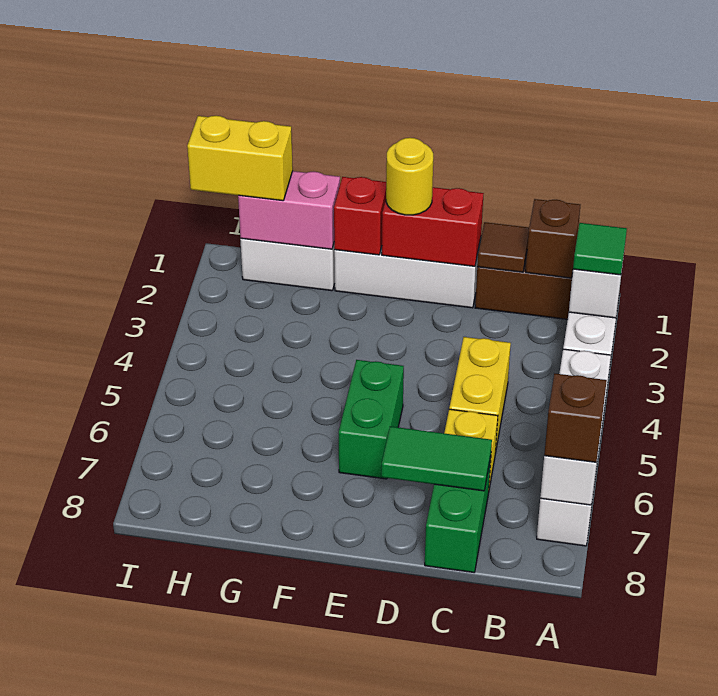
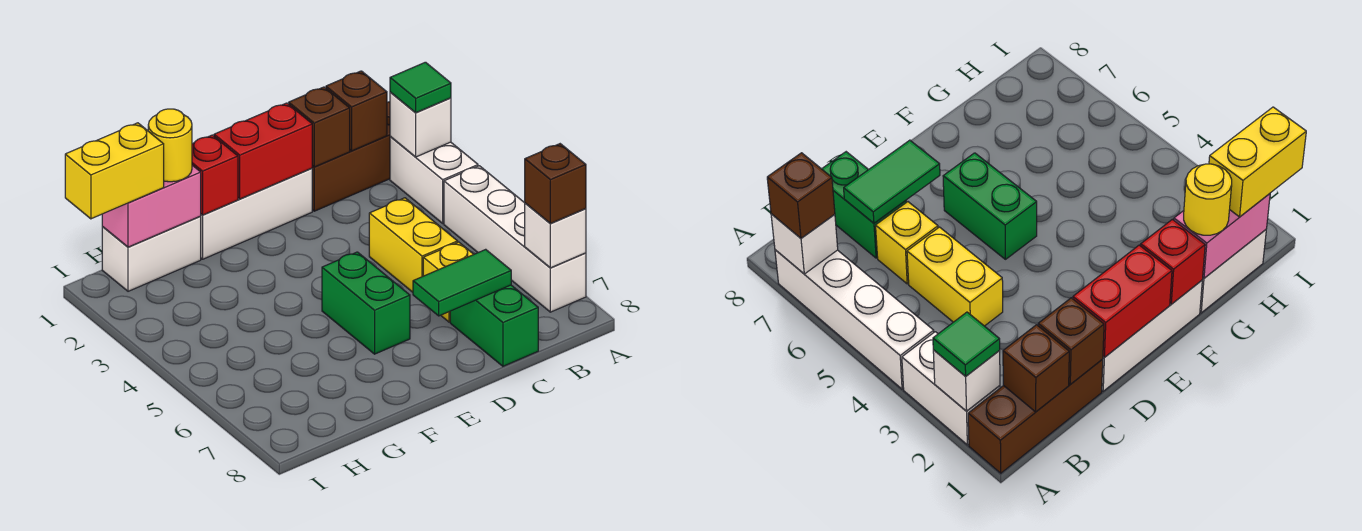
brown 1x1 tile [477,222,529,272] -> brown 1x1 brick [289,87,350,167]
yellow 1x1 round brick [386,138,433,215] -> yellow 1x1 round brick moved to [148,109,192,182]

